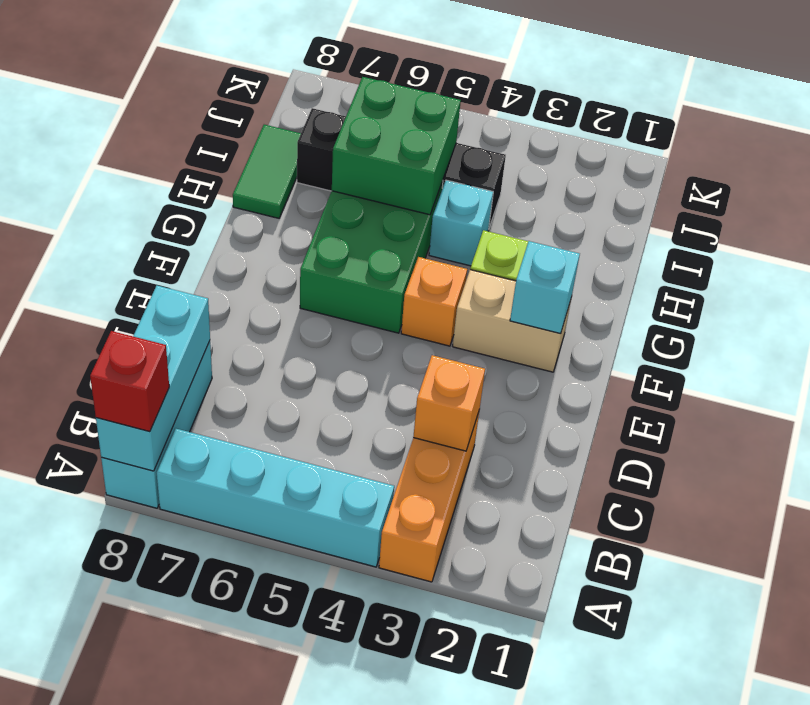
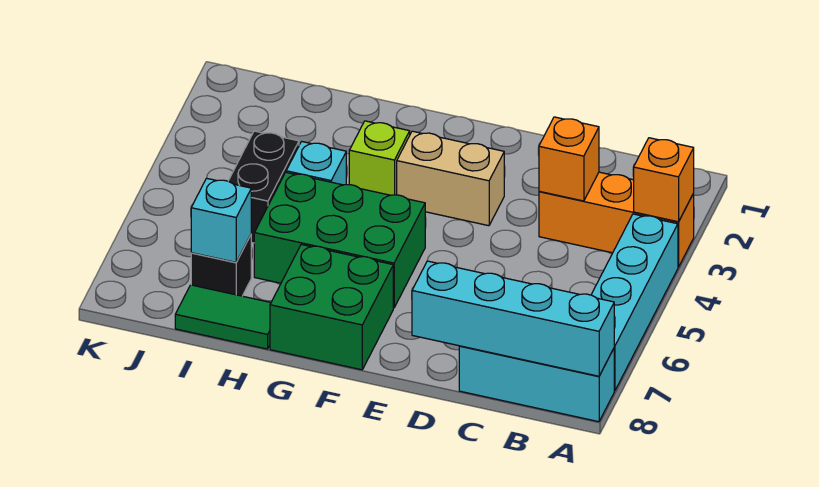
cyan 1x3 brick [96,286,210,471] -> cyan 1x4 brick [412,261,614,376]
red 1x1 brick [90,331,169,432] -> none
tan 1x2 brick [453,270,571,372] -> tan 1x2 brick turned to [397,131,504,226]
cyan 1x1 brick [510,241,580,334] -> cyan 1x1 brick moved to [191,178,251,262]
orange 1x1 brick [401,257,467,346] -> orange 1x1 brick moved to [634,138,694,222]
green 2x2 brick [332,77,461,215] -> green 2x2 brick moved to [270,245,393,370]

